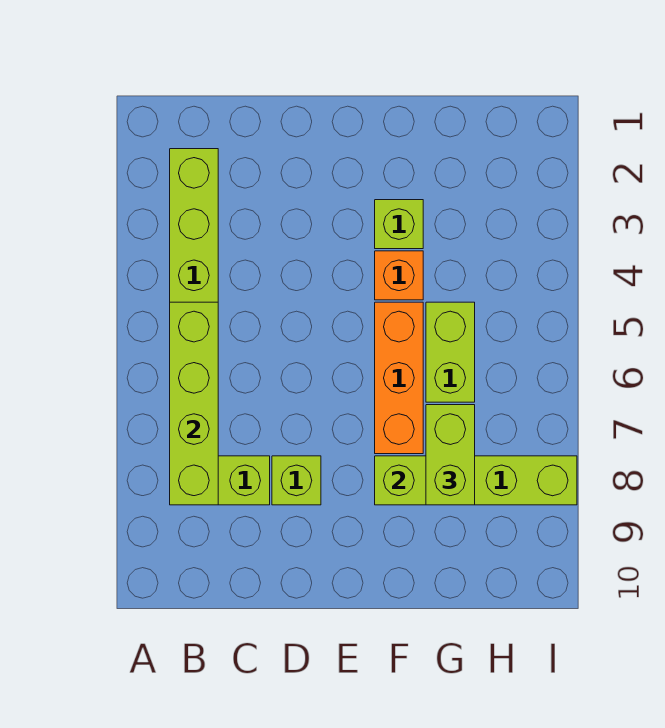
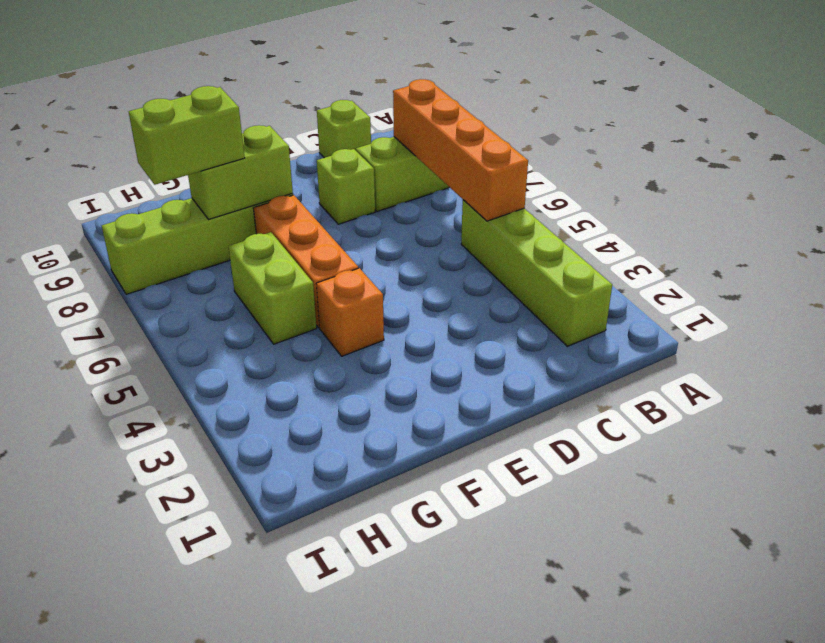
lime 1x4 brick [170,302,218,505] -> orange 1x4 brick [393,79,528,221]
lime 1x1 brick [375,200,423,249] -> lime 1x1 brick moved to [317,100,371,158]
lime 1x2 brick [426,405,475,505] -> lime 1x2 brick turned to [129,86,245,185]

